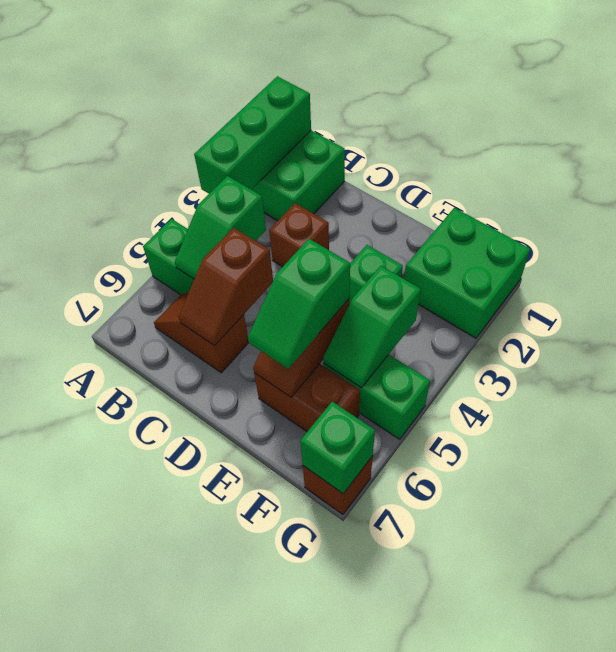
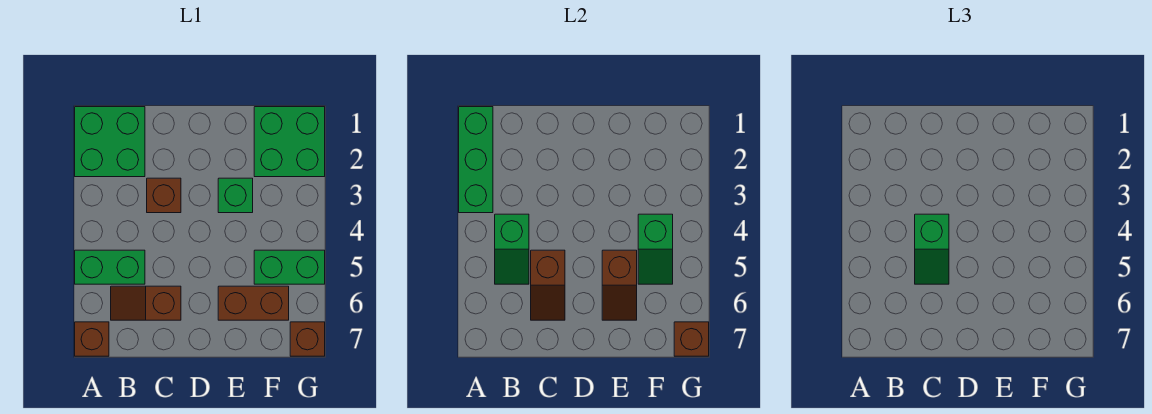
none -> brown 1x1 brick [75,322,109,356]
green 1x2 slope [248,239,350,369] -> green 1x2 slope moved to [915,214,949,284]
green 1x1 brick [300,402,375,494] -> brown 1x1 brick [674,322,709,356]

